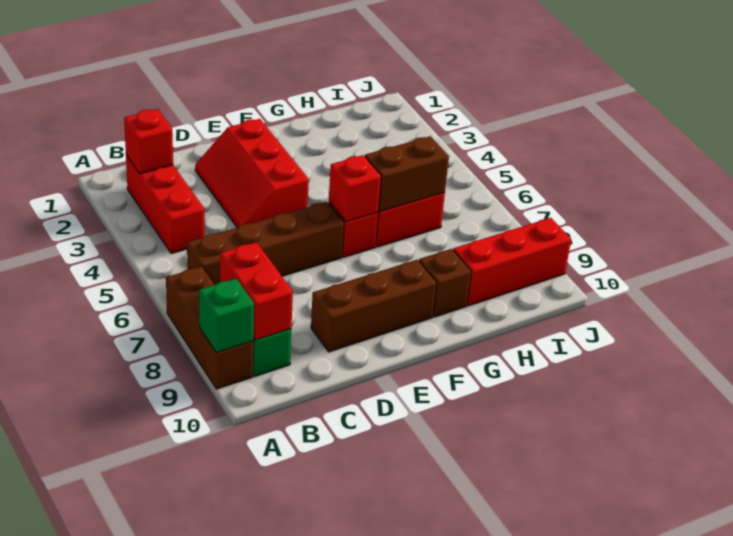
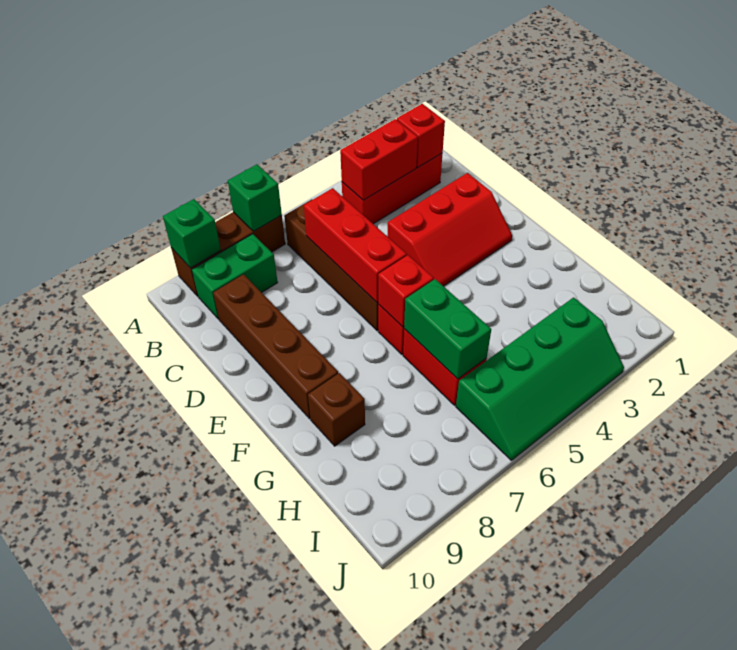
none -> green 1x1 brick [228,164,282,231]
red 1x2 brick [220,242,293,340] -> red 1x2 brick moved to [340,119,418,200]
red 2x3 slope [195,119,309,228] -> red 2x3 slope turned to [387,173,512,286]
brown 1x3 brick [311,260,437,352] -> brown 1x4 brick [213,274,338,419]
brown 1x2 brick [365,136,449,212] -> green 1x2 brick [404,279,491,379]
red 1x3 brick [453,218,571,306] -> red 1x3 brick moved to [304,188,407,303]
none -> green 2x4 slope [456,297,624,460]

